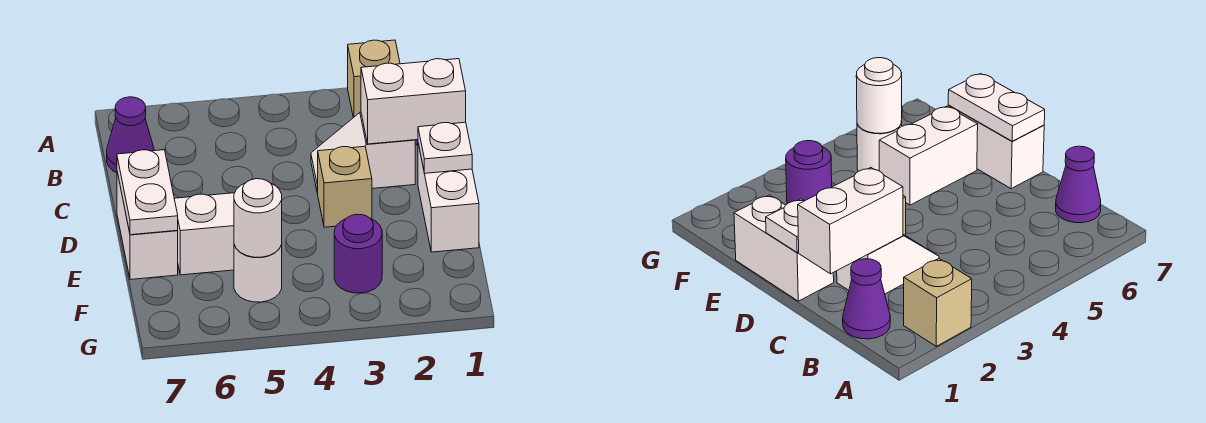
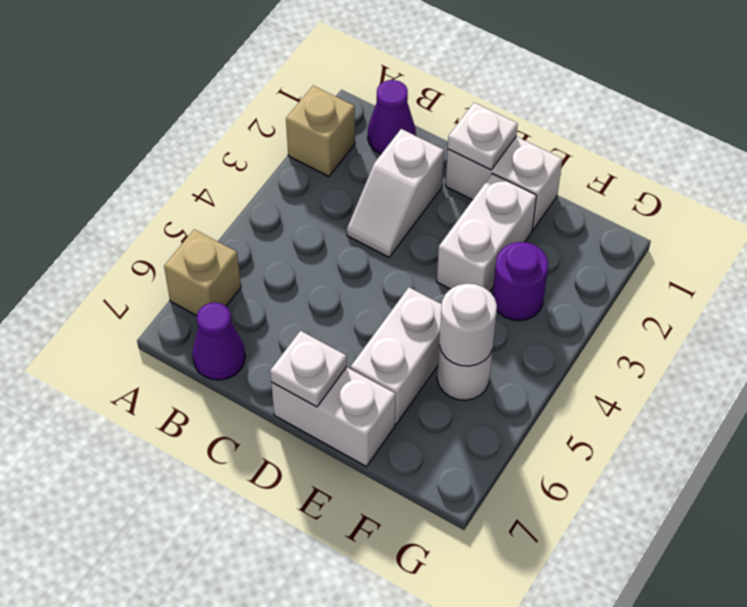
white 1x2 brick [361,59,466,144] -> white 1x2 brick moved to [437,174,537,291]
tan 1x1 brick [318,146,372,227] -> tan 1x1 brick moved to [164,229,241,316]
white 1x2 plate [117,150,178,235] -> white 1x1 plate [270,331,347,407]

